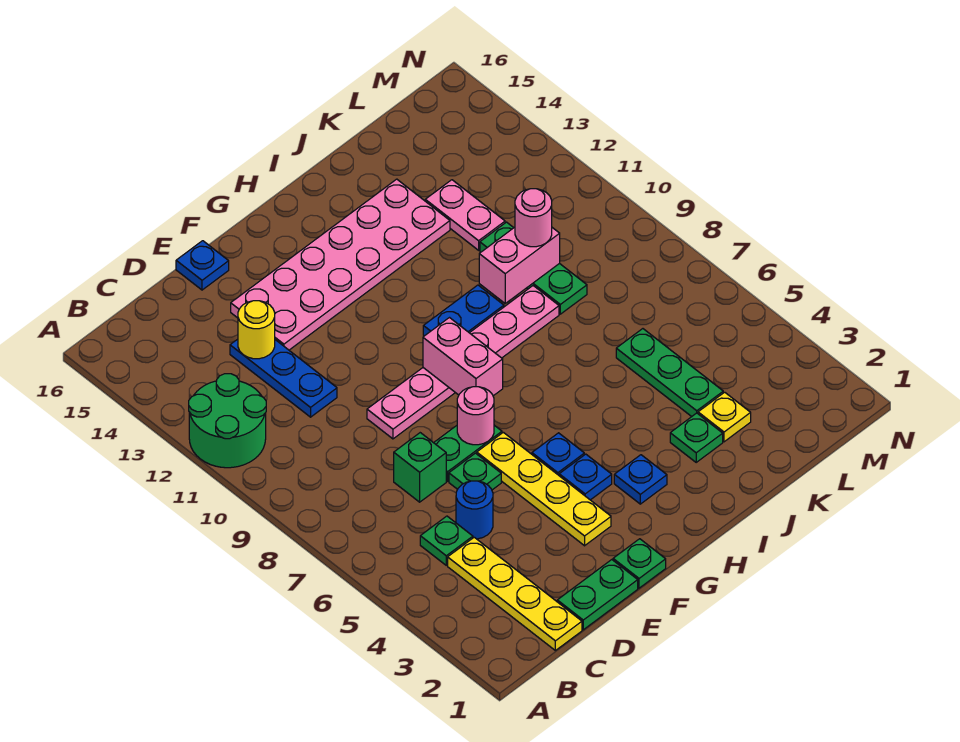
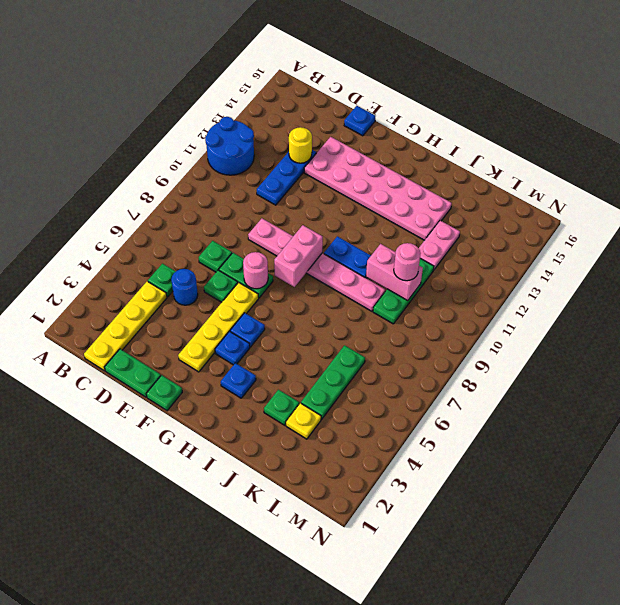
green 2x2 round brick [189,374,266,468] -> blue 2x2 round brick [205,117,254,175]
green 1x1 brick [394,433,446,502] -> green 1x1 plate [199,241,232,272]

